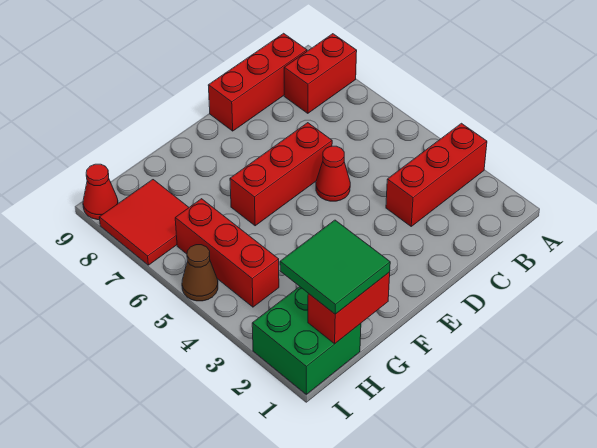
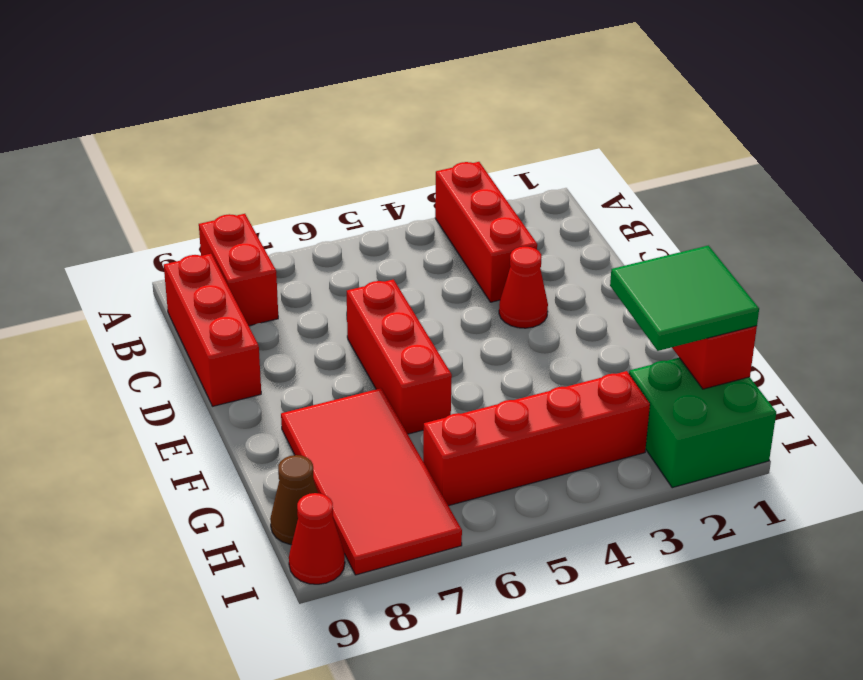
red 1x1 cone [316,146,350,201] -> red 1x1 cone moved to [499,247,548,328]
red 1x3 brick [175,199,279,307] -> red 1x4 brick [423,371,650,506]
red 2x2 tile [99,180,189,265] -> red 2x4 tile [281,388,462,575]
brown 1x1 cone [182,245,218,301] -> brown 1x1 cone moved to [270,455,318,545]

